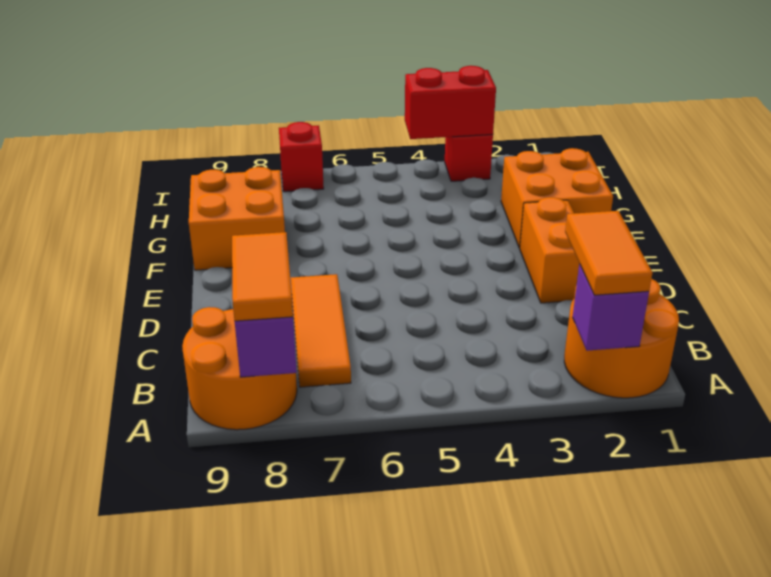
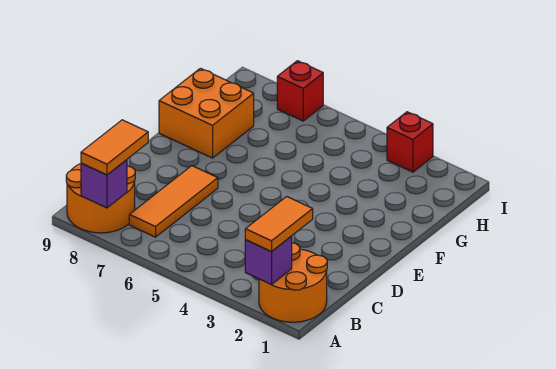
orange 1x2 brick [520,197,580,303] -> none
orange 2x2 brick [501,148,613,248] -> none
red 1x2 brick [405,66,496,139] -> none

